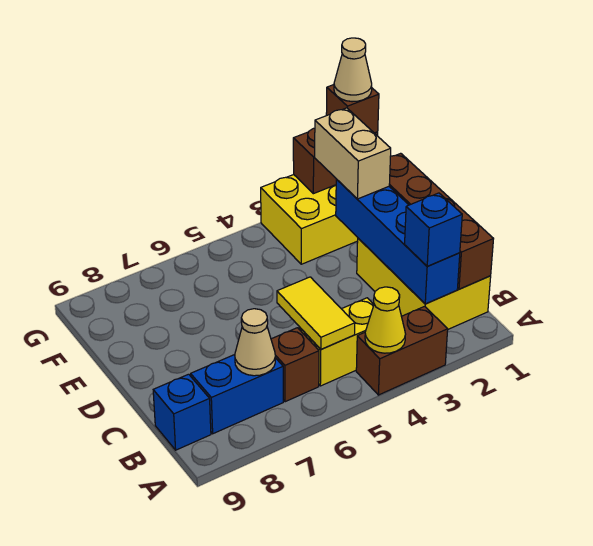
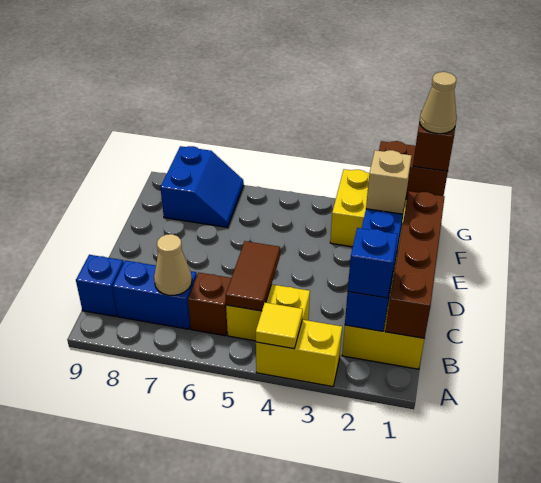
brown 1x2 brick [356,306,448,395] -> yellow 1x2 brick [256,320,342,387]
yellow 1x1 cone [365,287,405,353] -> yellow 1x1 tile [256,303,303,349]
yellow 1x2 tile [277,277,355,349] -> brown 1x2 tile [226,241,280,311]
tan 1x2 brick [315,108,391,199] -> tan 1x1 brick [366,150,411,214]
none -> blue 2x2 slope [160,146,244,227]

